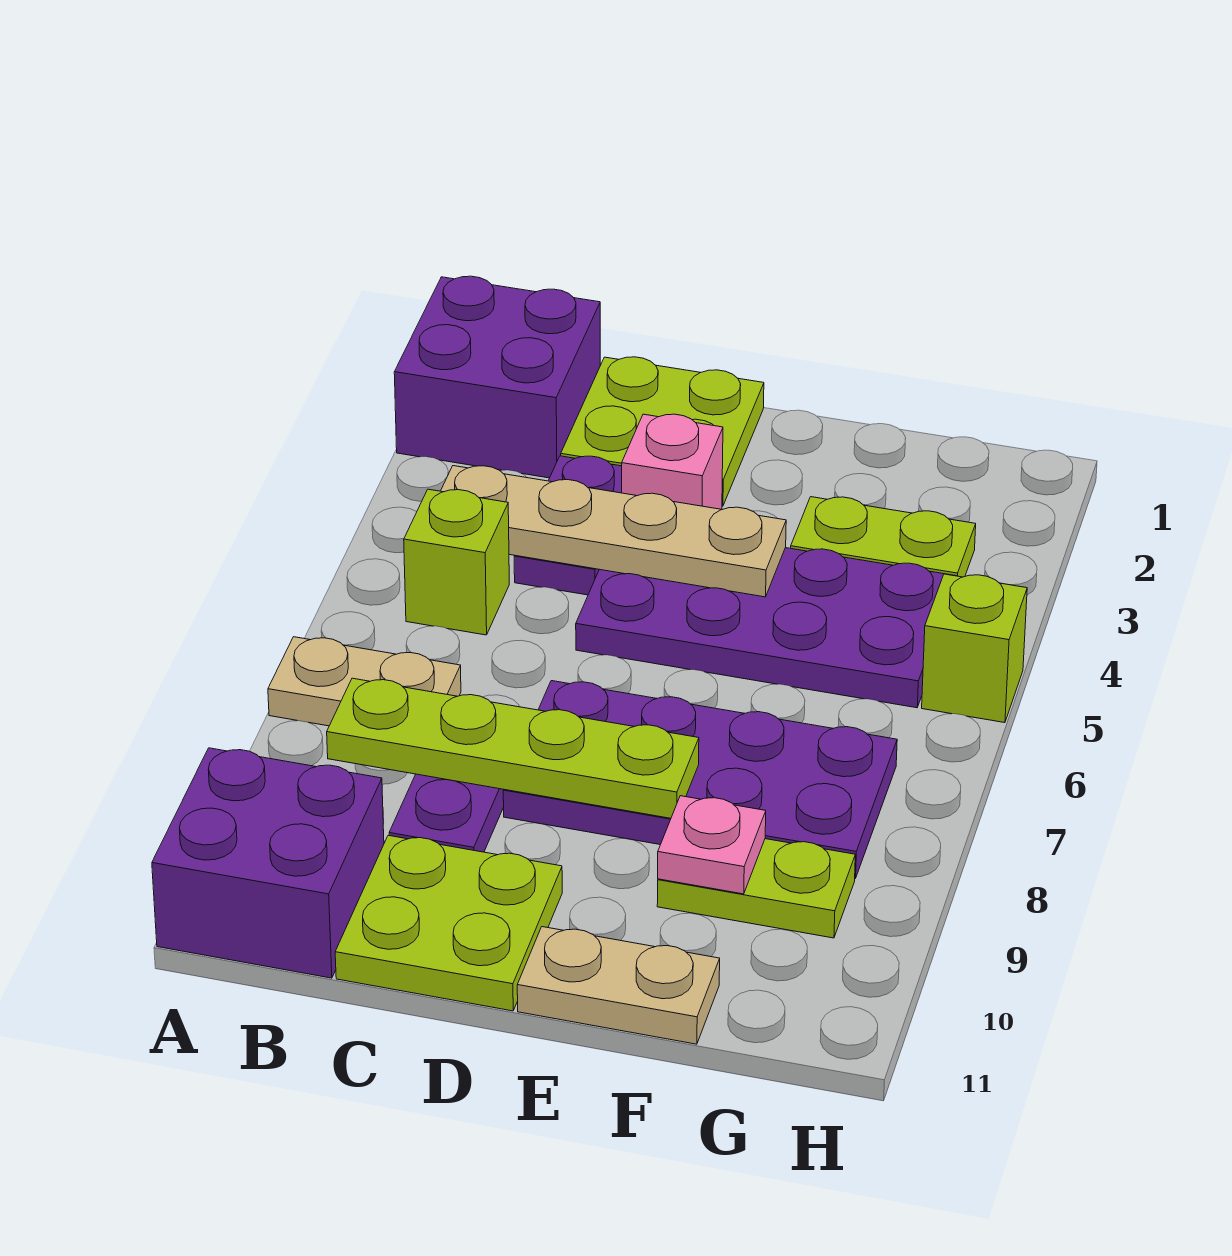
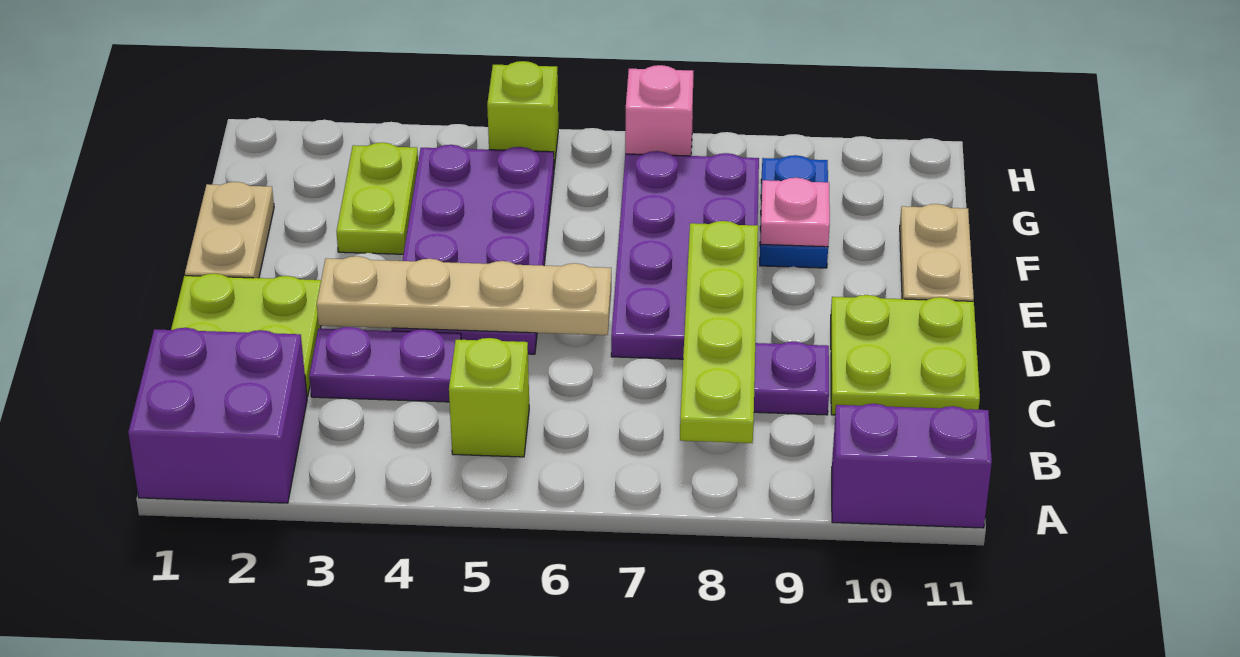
tan 1x2 plate [268,637,461,726] -> tan 1x2 plate moved to [185,182,274,278]
purple 2x2 brick [152,748,384,978] -> purple 1x2 brick [832,404,992,528]
tan 1x4 plate [441,466,786,597] -> tan 1x4 plate turned to [317,256,611,335]
pink 1x1 brick [622,414,723,509] -> pink 1x1 brick moved to [625,65,693,156]
lime 1x2 plate [657,839,855,938] -> blue 1x2 plate [760,155,828,268]

